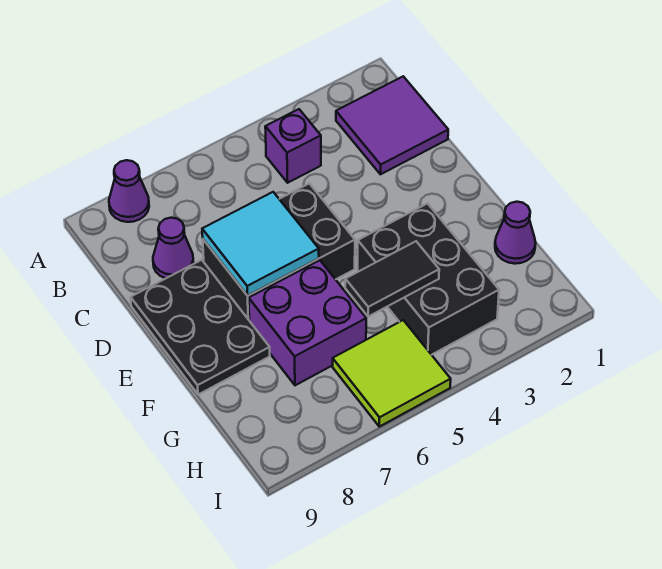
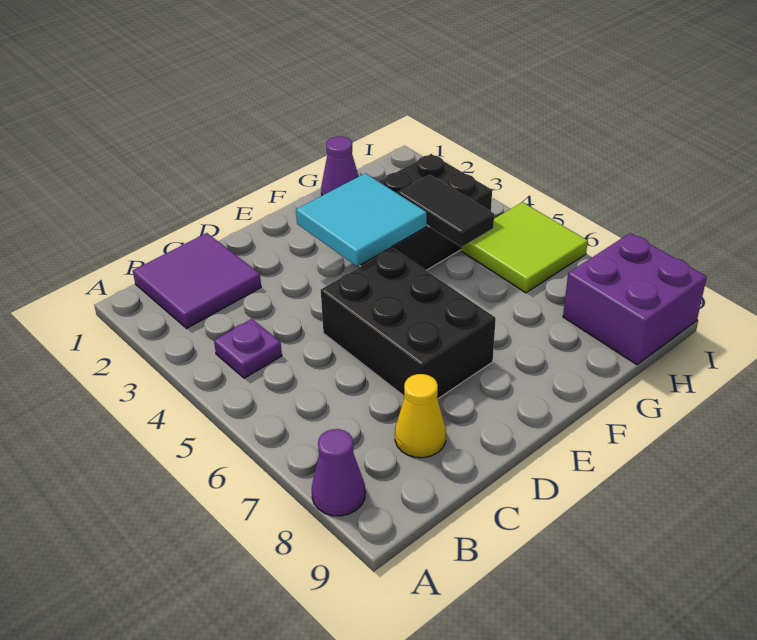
purple 1x1 brick [265,109,321,183] -> purple 1x1 plate [214,319,282,378]
purple 1x1 cone [153,218,194,279] -> yellow 1x1 cone [395,374,446,458]
cyan 2x2 tile [202,192,319,296] -> cyan 2x2 tile moved to [296,173,427,266]
black 2x3 plate [131,260,270,395] -> none
purple 2x2 brick [249,260,366,385] -> purple 2x2 brick moved to [563,233,707,365]

